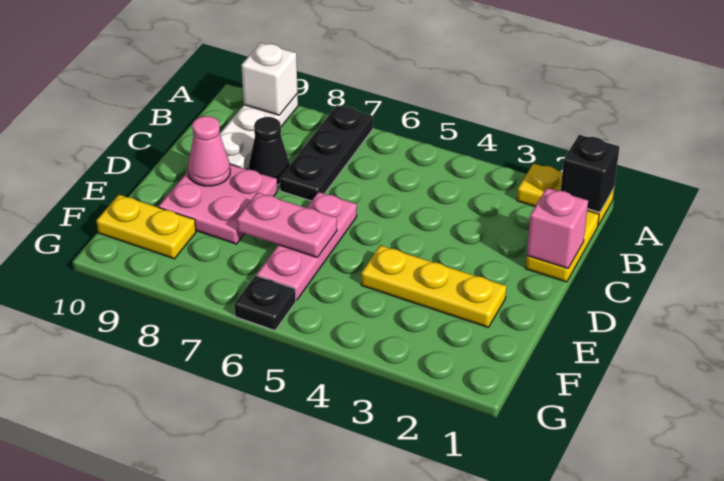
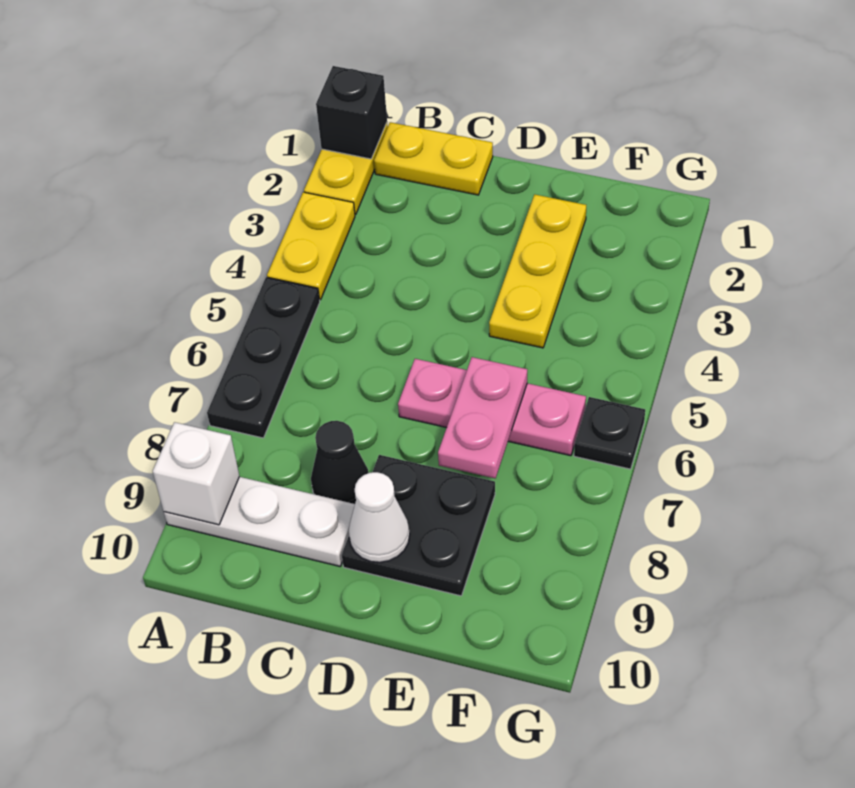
black 1x3 plate [280,105,373,201] -> black 1x3 plate turned to [207,277,320,438]
pink 1x1 brick [527,188,588,269] -> none
pink 2x2 plate [159,164,277,244] -> black 2x2 plate [342,455,495,596]
pink 1x1 cone [188,116,230,186] -> white 1x1 cone [349,472,410,562]
yellow 1x2 plate [96,195,196,259] -> yellow 1x2 plate moved to [267,192,355,300]

